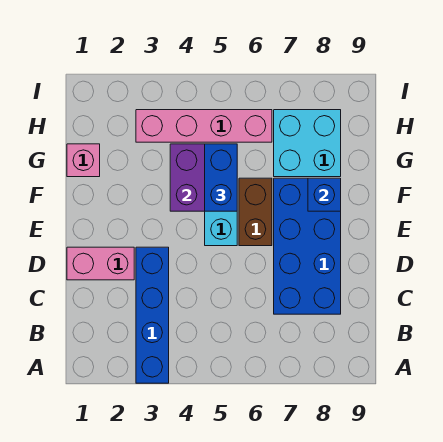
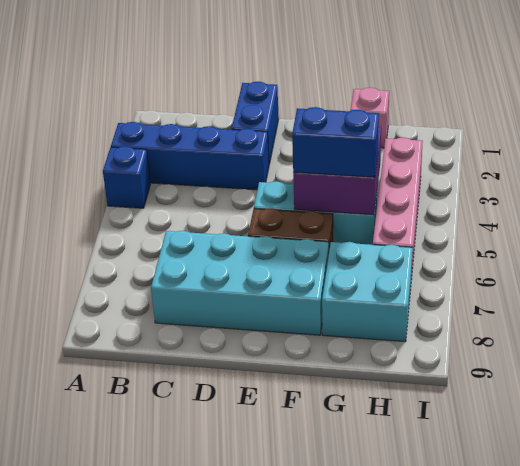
blue 2x4 brick [274,178,341,314] -> cyan 2x4 brick [151,231,329,335]
pink 1x2 brick [67,247,134,280] -> blue 1x2 brick [232,81,279,164]
blue 1x1 brick [308,178,341,211] -> blue 1x1 brick moved to [103,146,150,208]

